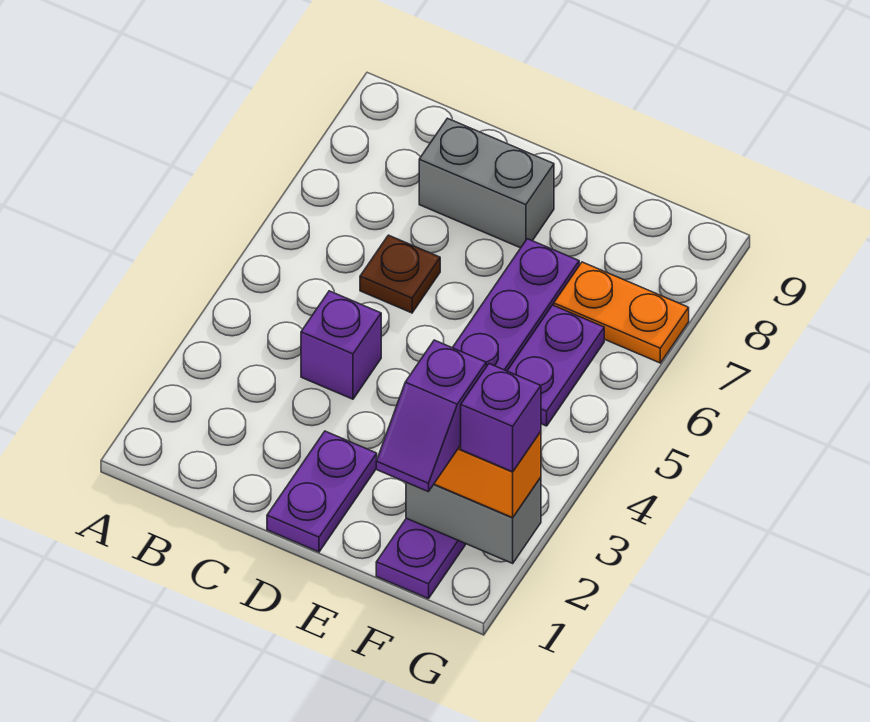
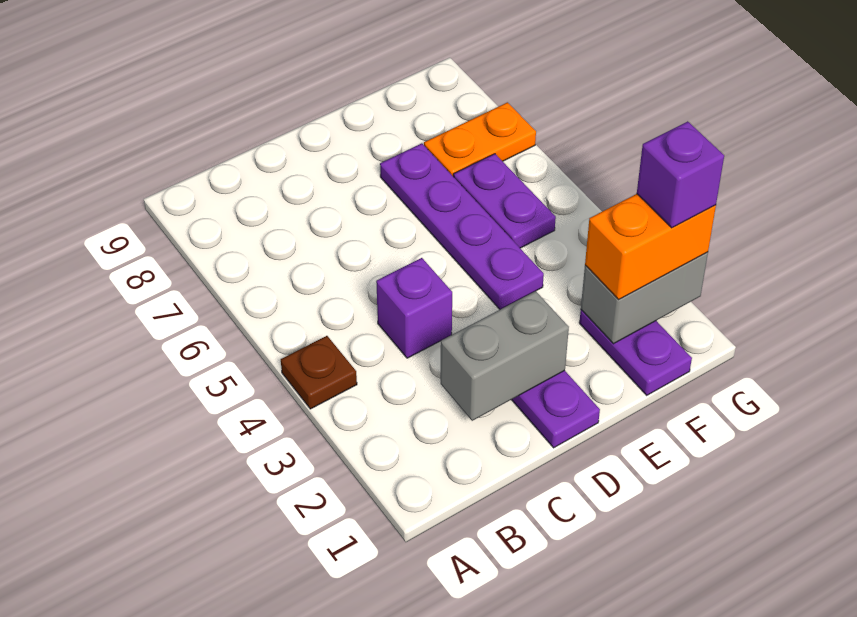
brown 1x1 plate [360,235,440,313] -> brown 1x1 plate moved to [281,336,357,409]
grey 1x2 brick [419,118,554,248] -> grey 1x2 brick moved to [441,291,569,421]
purple 1x2 slope [376,340,486,492] -> none

